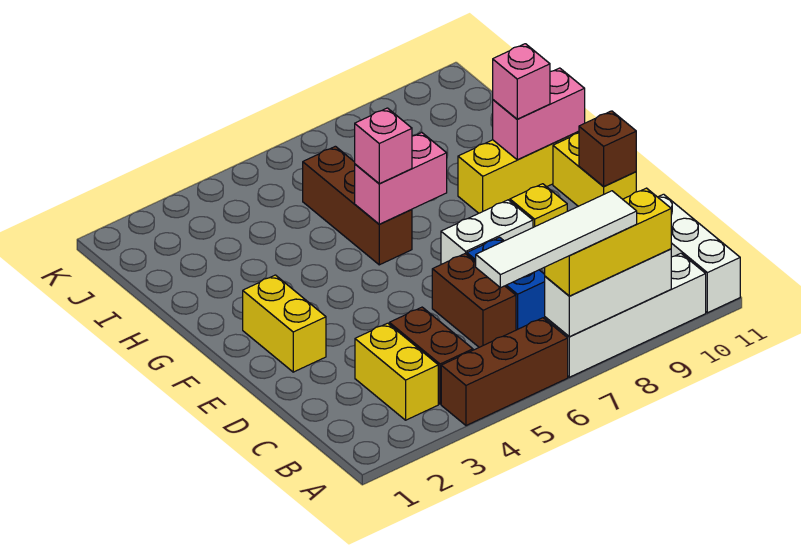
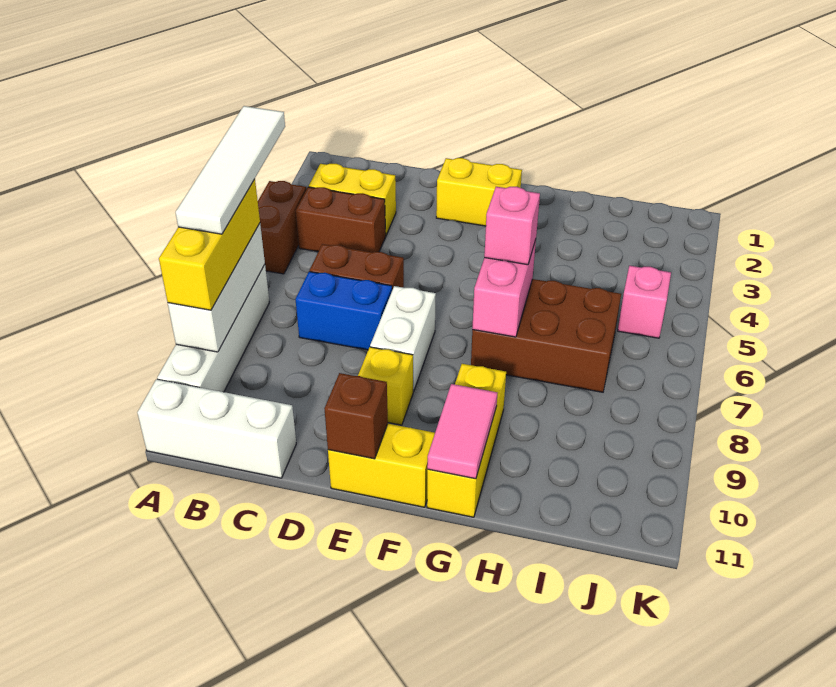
brown 1x3 brick [441,318,568,426] -> brown 1x2 brick [258,181,306,274]
brown 1x3 brick [303,146,412,265] -> brown 2x3 brick [471,279,621,392]
pink 1x2 brick [493,68,585,160] -> pink 1x2 tile [427,384,497,479]
pink 1x1 brick [493,44,550,119] -> pink 1x1 brick moved to [618,266,671,338]

